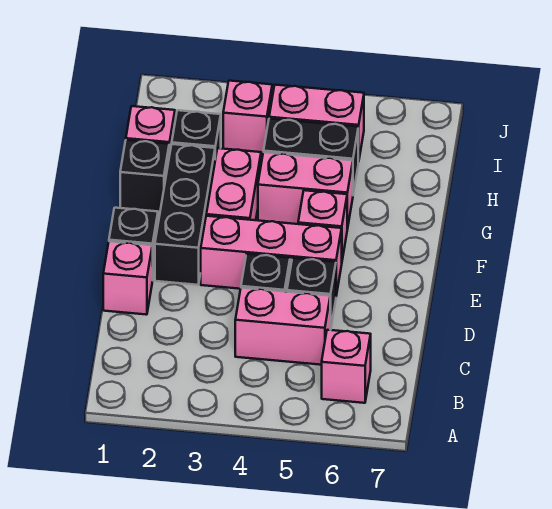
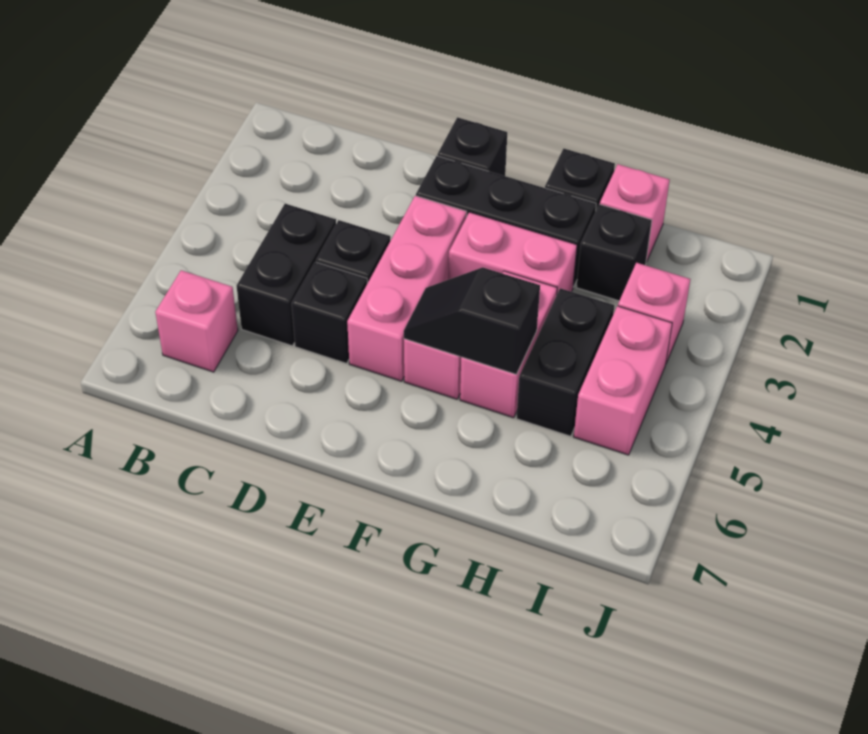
pink 1x2 brick [235,288,330,365] -> black 1x2 brick [237,204,336,346]
pink 1x1 brick [103,241,152,315] -> none
none -> black 1x2 slope [404,268,540,375]

